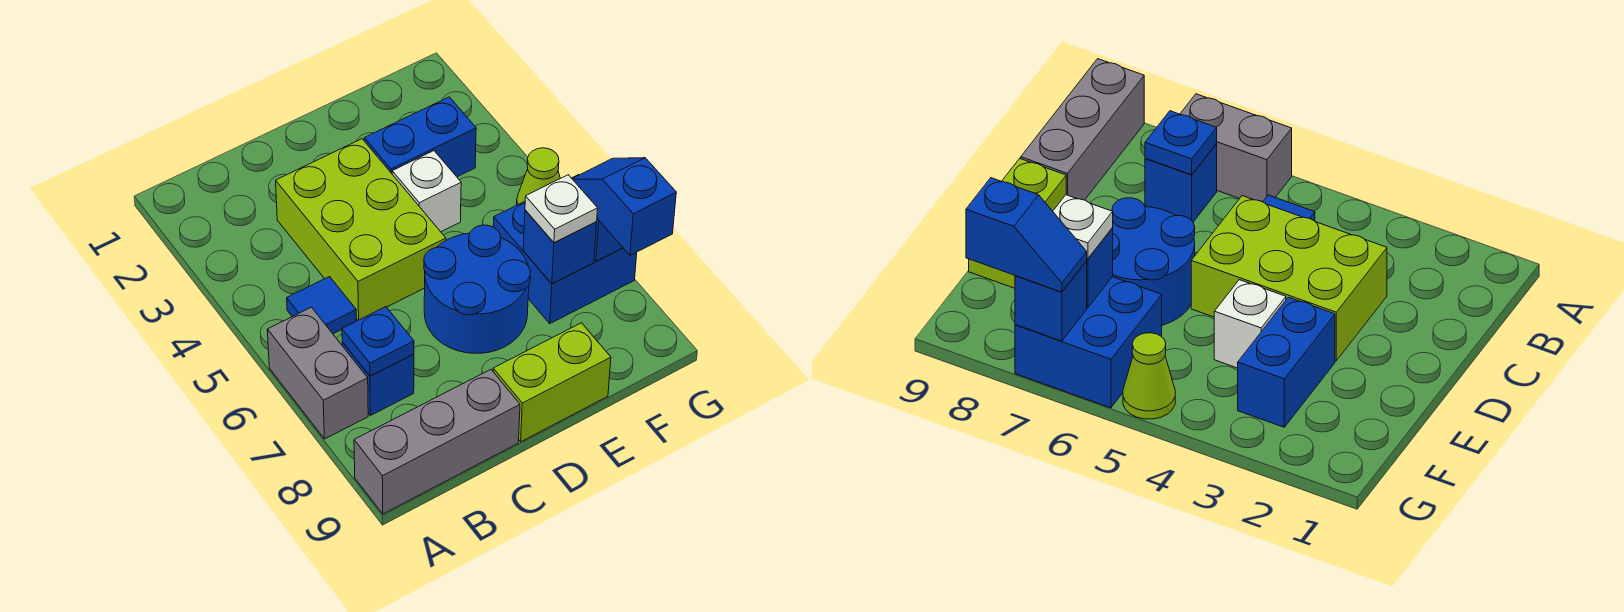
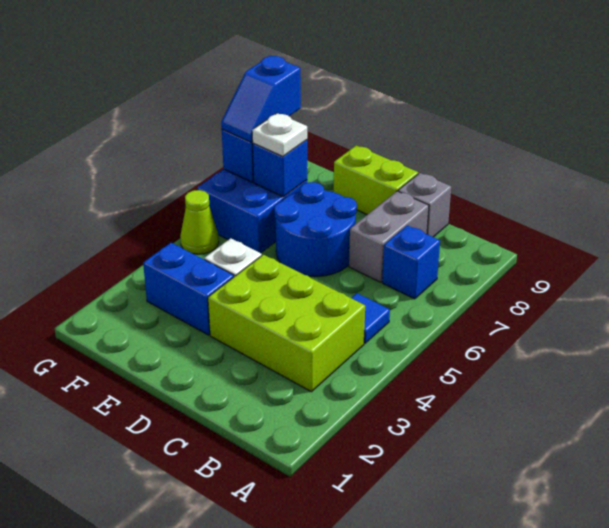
grey 1x2 brick [267,307,368,439] -> grey 1x2 brick moved to [349,191,429,282]
grey 1x3 brick [354,369,520,514] -> grey 1x1 brick [398,173,451,237]
blue 1x1 plate [342,307,414,376] -> none
lime 2x3 brick [276,139,446,320] -> lime 2x3 brick turned to [208,255,365,392]

